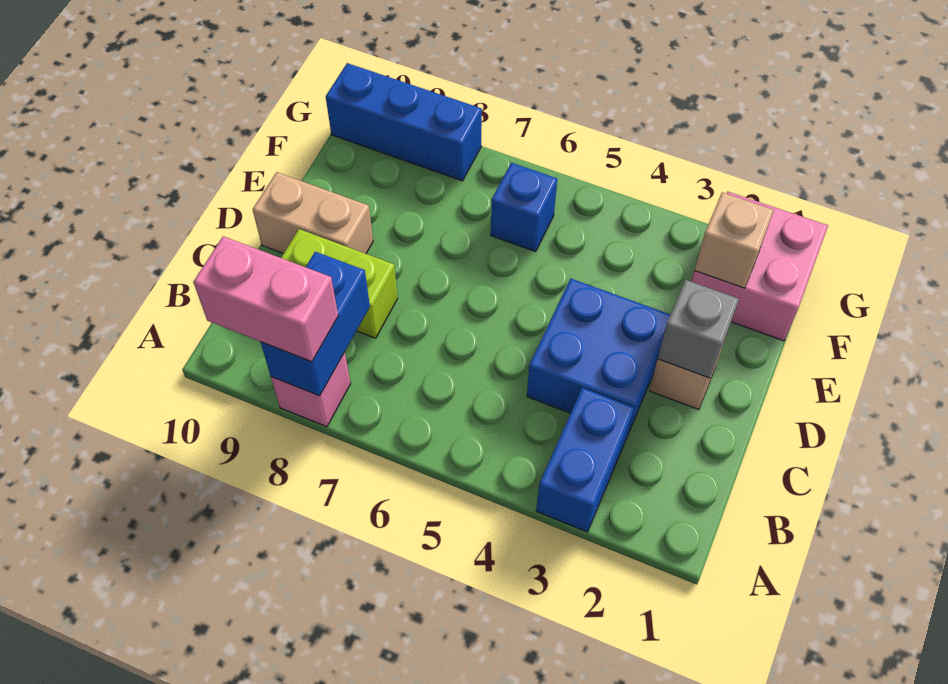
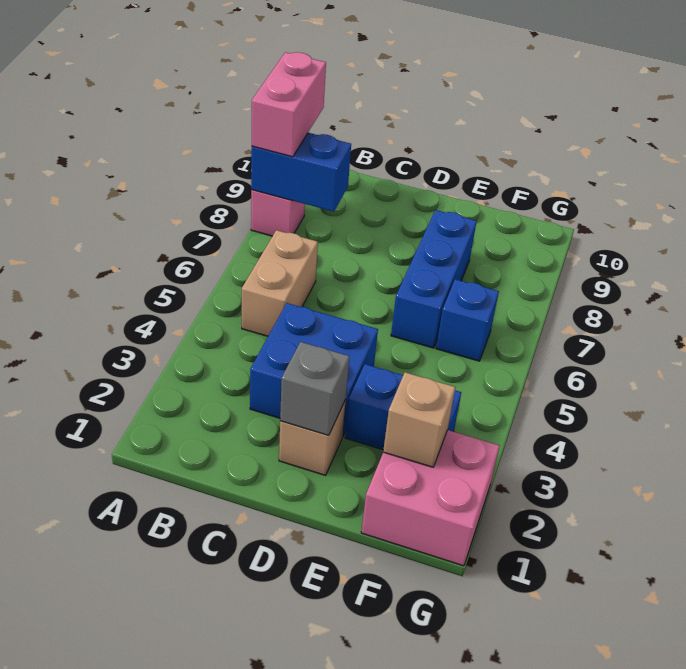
blue 1x2 brick [536,388,634,532] -> blue 1x2 brick moved to [345,364,461,450]
lime 1x2 brick [281,229,398,338] -> none
tan 1x2 brick [253,172,373,254] -> tan 1x2 brick moved to [242,230,318,336]
blue 1x3 brick [326,63,482,181] -> blue 1x3 brick moved to [391,210,477,348]

